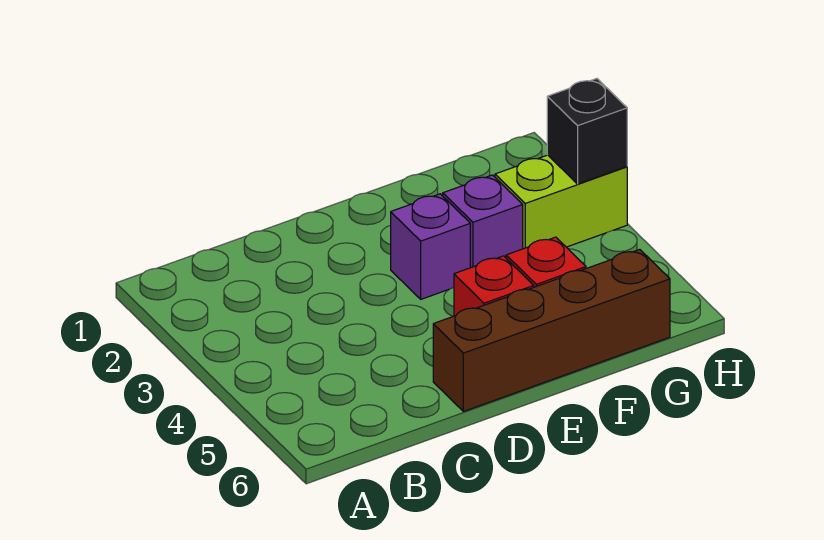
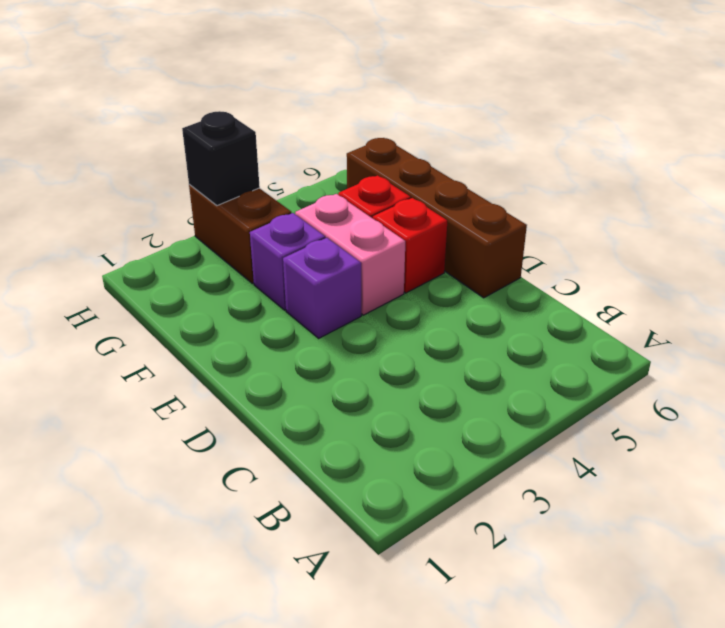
none -> pink 1x2 brick [295,194,405,315]
lime 1x2 brick [495,155,627,249] -> brown 1x2 brick [189,184,291,284]

